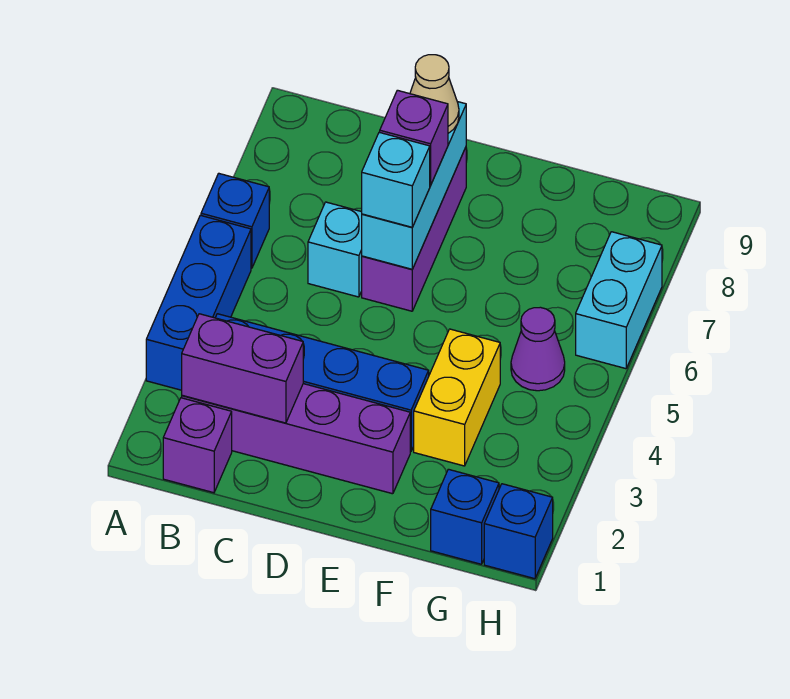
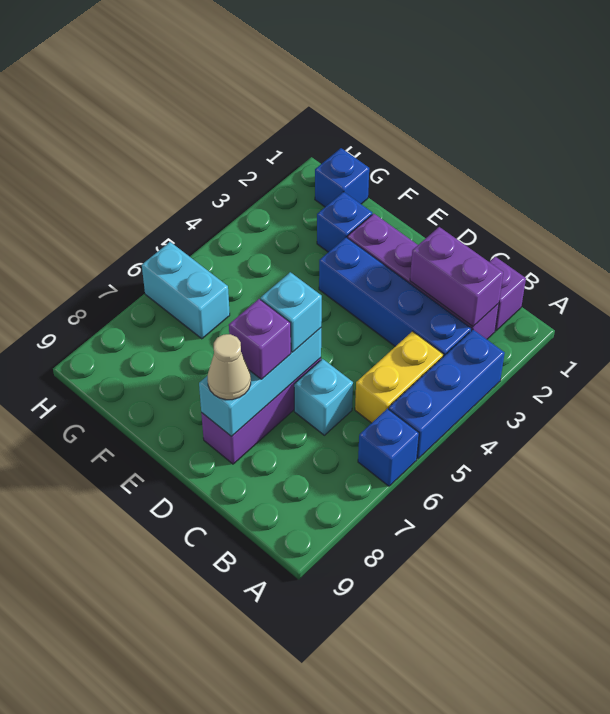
yellow 1x2 brick [414,329,500,466] -> yellow 1x2 brick moved to [355,331,443,423]
purple 1x1 cone [511,307,565,391] -> none
blue 1x1 brick [484,484,553,579] -> blue 1x1 brick moved to [317,192,372,252]
cyan 1x2 brick [576,232,662,369] -> cyan 1x2 brick turned to [142,242,230,339]

